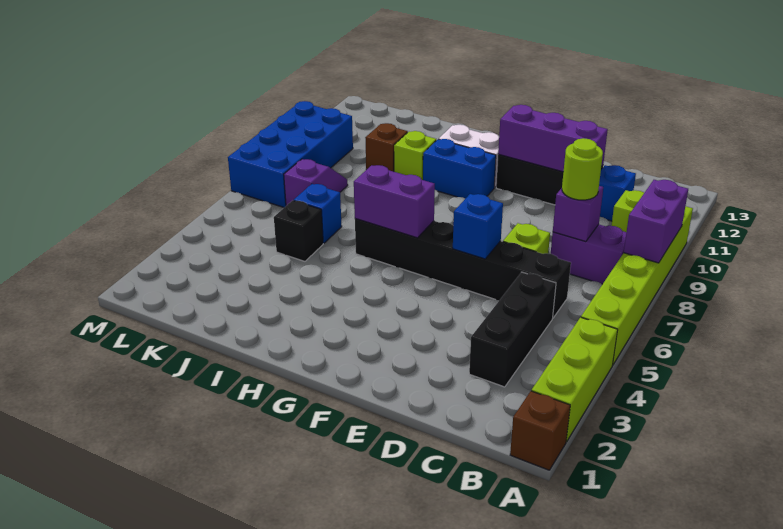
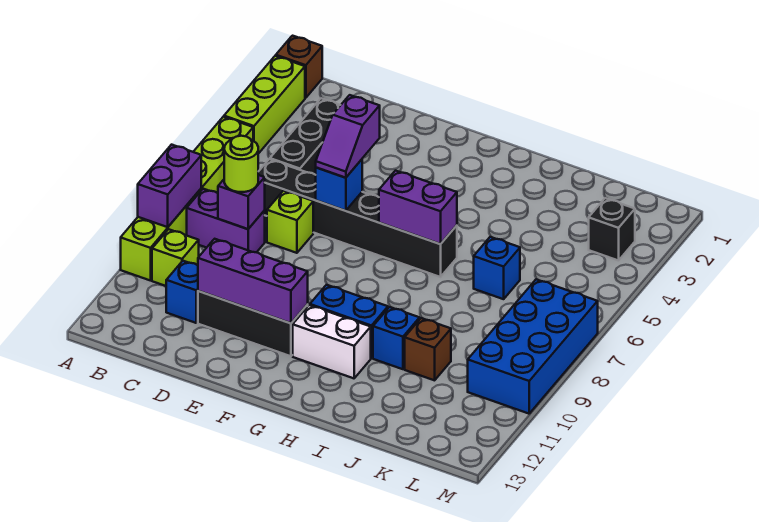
lime 1x1 brick [394,131,436,180] -> blue 1x1 brick [373,307,420,369]
black 1x1 brick [274,201,323,261] -> black 1x1 brick moved to [589,198,635,261]
purple 1x2 slope [284,159,348,206] -> purple 1x2 slope moved to [316,95,380,178]

